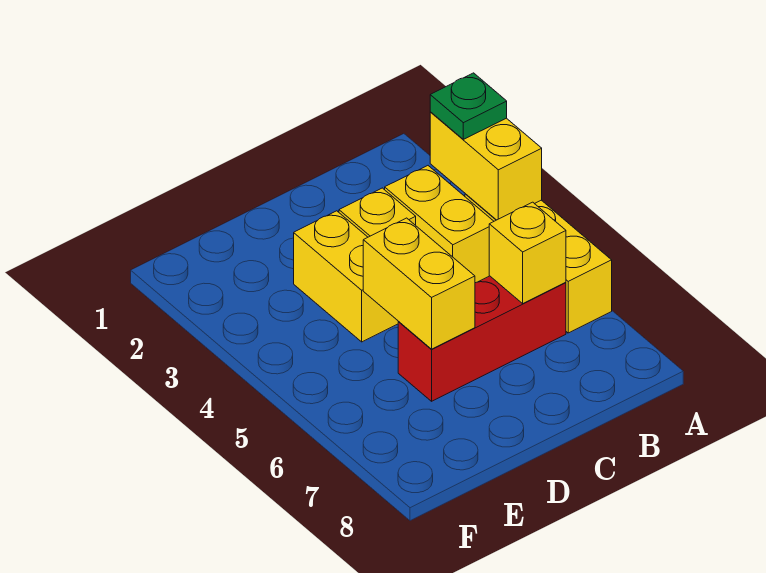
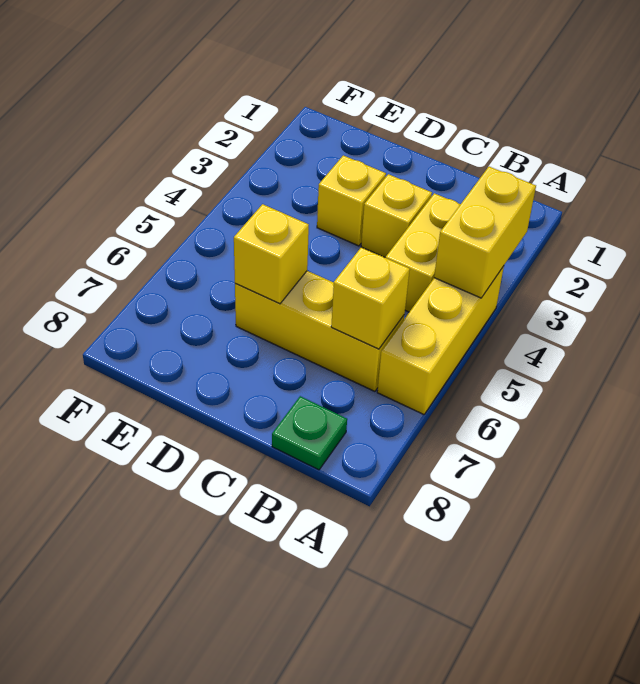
green 1x1 plate [430,73,507,139] -> green 1x1 plate moved to [272,396,347,470]
red 1x3 brick [398,276,566,401] -> yellow 1x3 brick [235,271,404,391]
yellow 1x2 brick [294,211,398,342] -> yellow 1x1 brick [317,155,386,246]
yellow 1x2 brick [363,218,475,349] -> yellow 1x1 brick [234,204,309,304]

